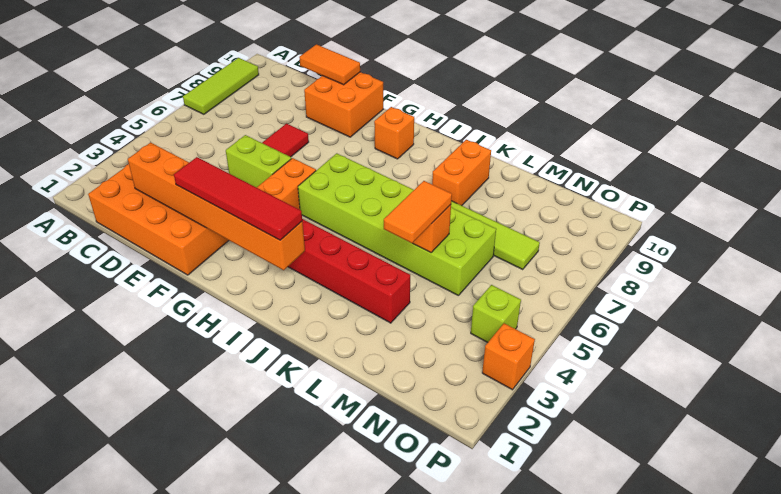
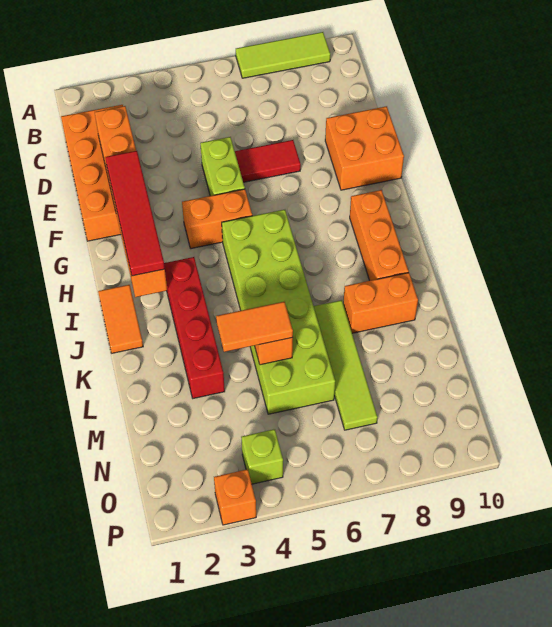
orange 1x2 tile [299,44,360,85] -> orange 1x2 tile moved to [98,285,143,353]
orange 1x1 brick [374,107,414,159] -> orange 1x3 brick [350,190,409,281]

